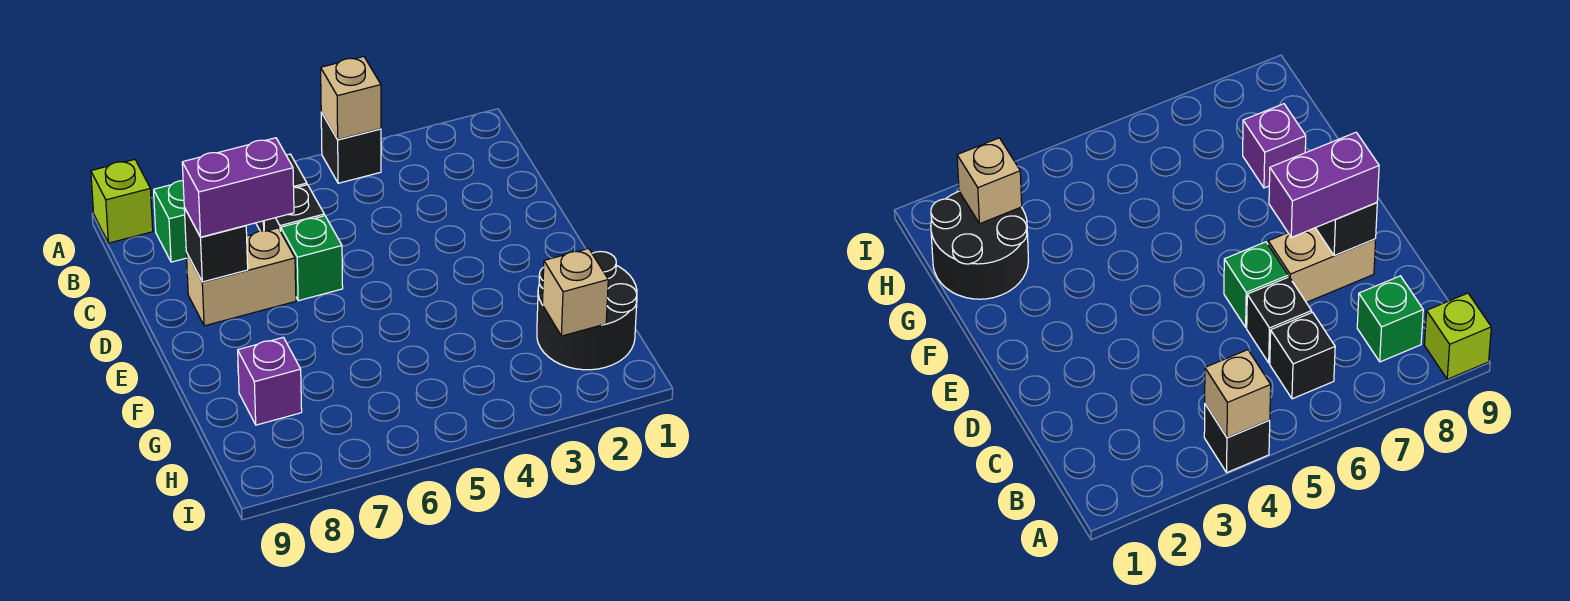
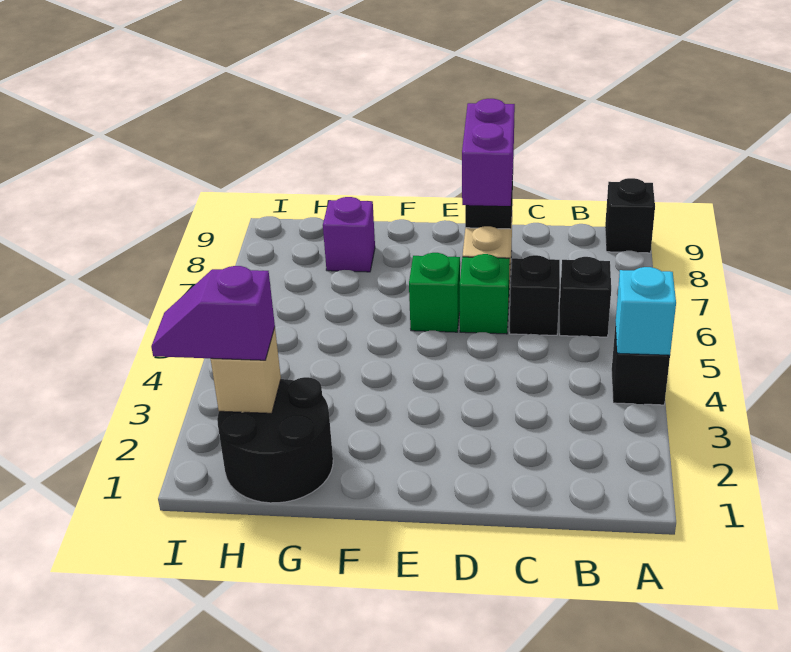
tan 1x1 brick [321,57,381,140] -> cyan 1x1 brick [616,267,676,355]
lime 1x1 brick [91,159,153,243] -> black 1x1 brick [605,178,655,253]
green 1x1 brick [154,181,187,262] -> green 1x1 brick moved to [409,253,460,332]
none -> purple 1x2 slope [151,266,275,360]

